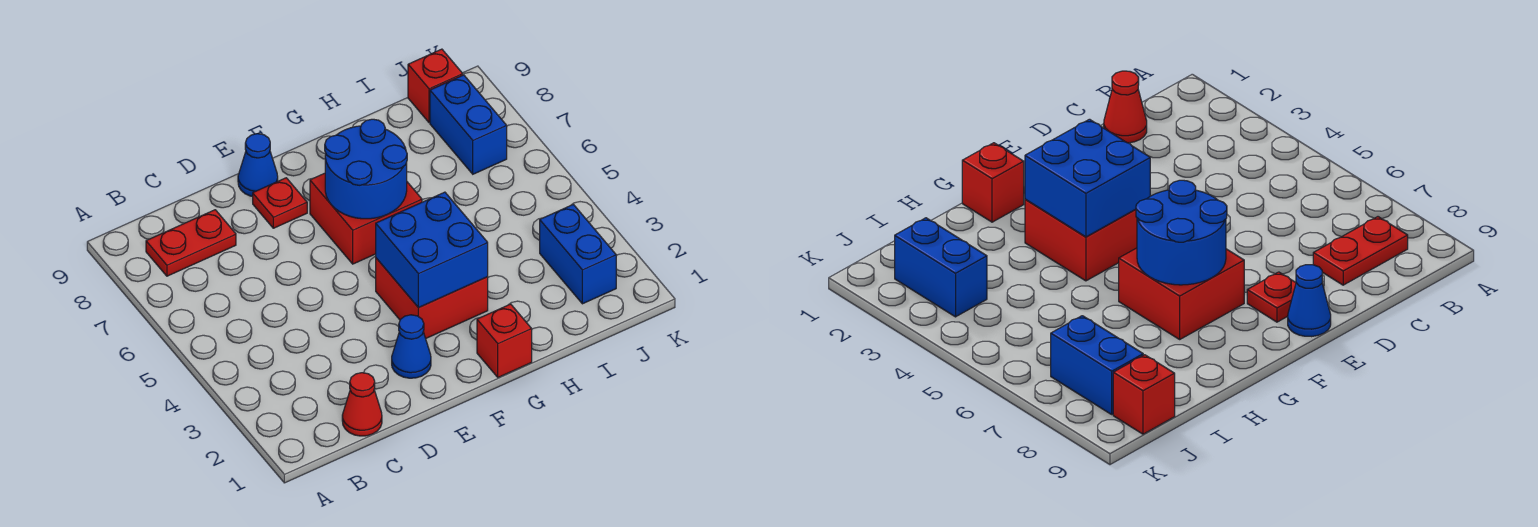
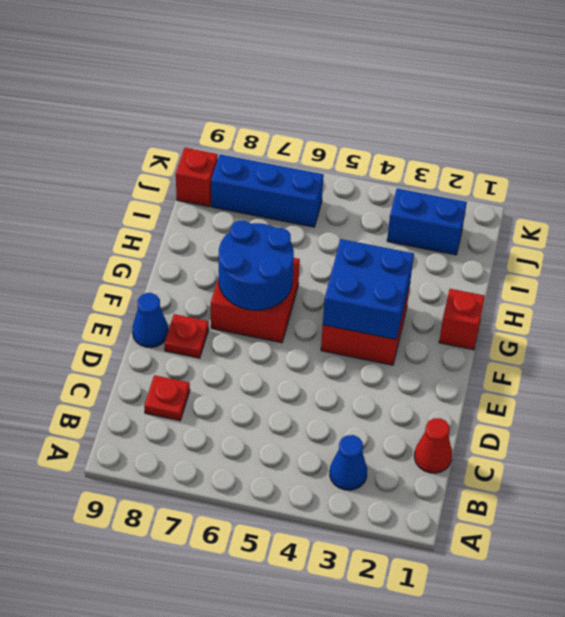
red 1x2 plate [146,210,236,276] -> red 1x1 plate [144,375,190,421]
blue 1x1 cone [392,315,431,378] -> blue 1x1 cone moved to [330,435,367,490]
blue 1x2 brick [430,75,507,174] -> blue 1x3 brick [211,154,324,227]

